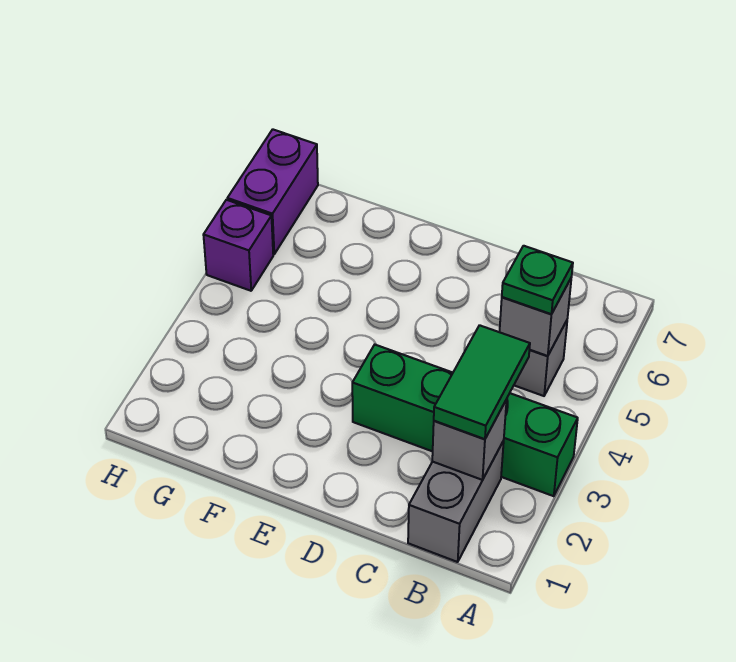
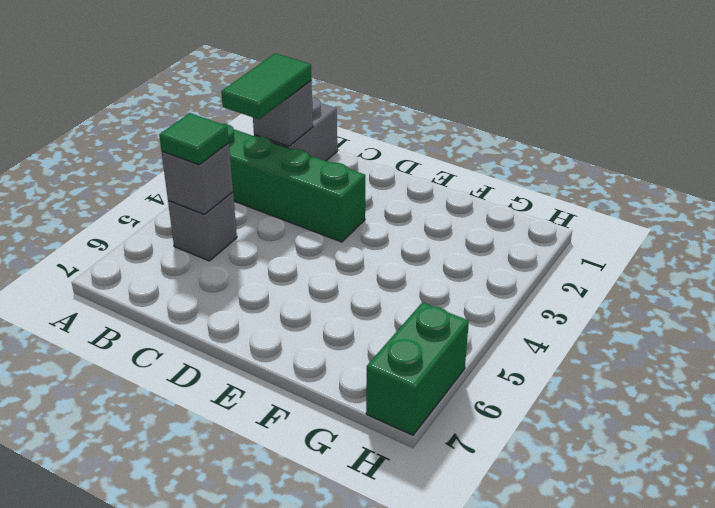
green 1x1 plate [502,246,573,314] -> green 1x1 tile [159,113,229,165]
purple 1x1 brick [203,200,273,291] -> none
purple 1x2 brick [227,129,318,254] -> green 1x2 brick [366,302,469,435]

